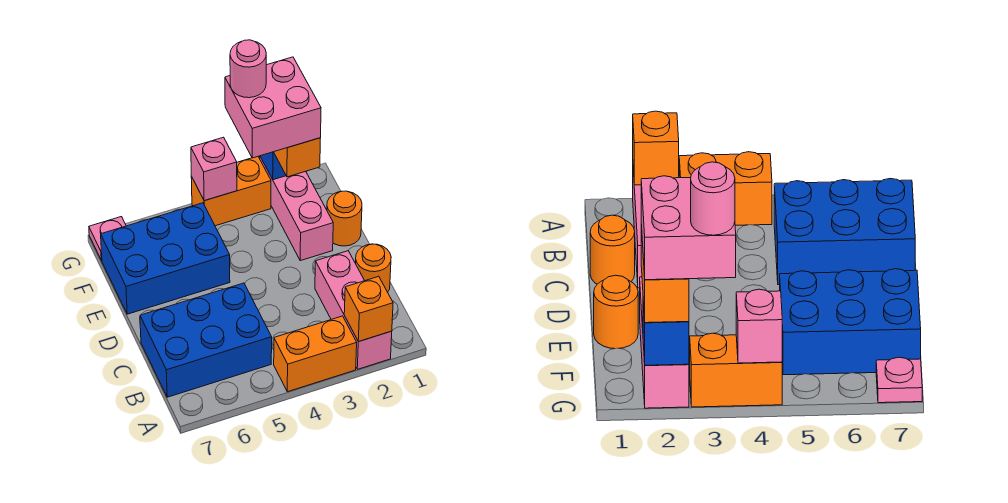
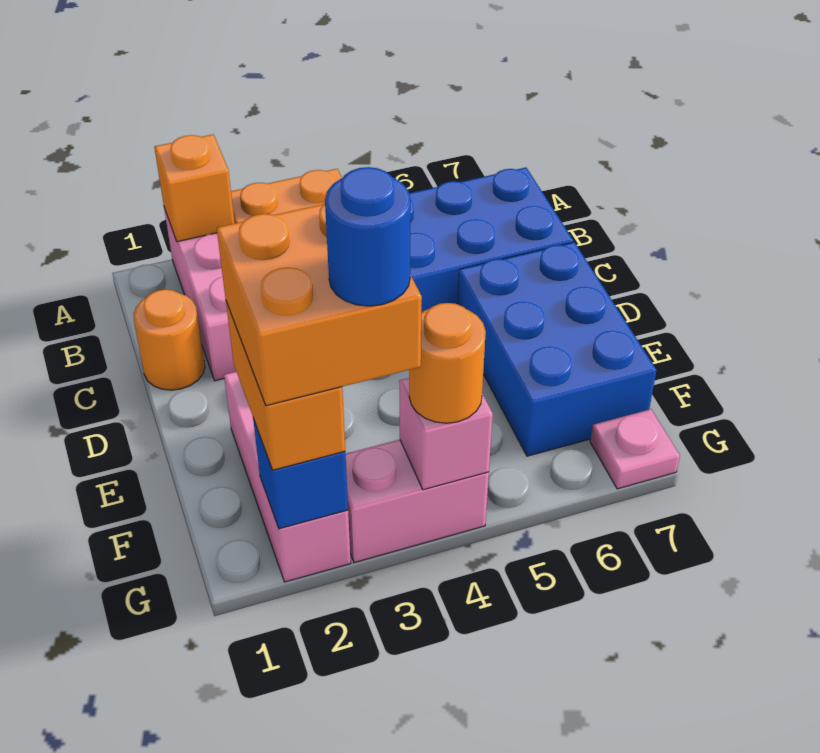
orange 1x1 round brick [327,191,362,246] -> orange 1x1 round brick moved to [409,303,486,423]
blue 2x3 brick [101,203,230,314] -> blue 2x3 brick turned to [458,242,656,456]
pink 2x2 brick [225,57,321,158] -> orange 2x2 brick [217,203,422,406]
orange 1x2 brick [191,157,271,226] -> pink 1x2 brick [346,440,489,563]
pink 1x1 round brick [230,40,266,98] -> blue 1x1 round brick [325,167,411,306]

